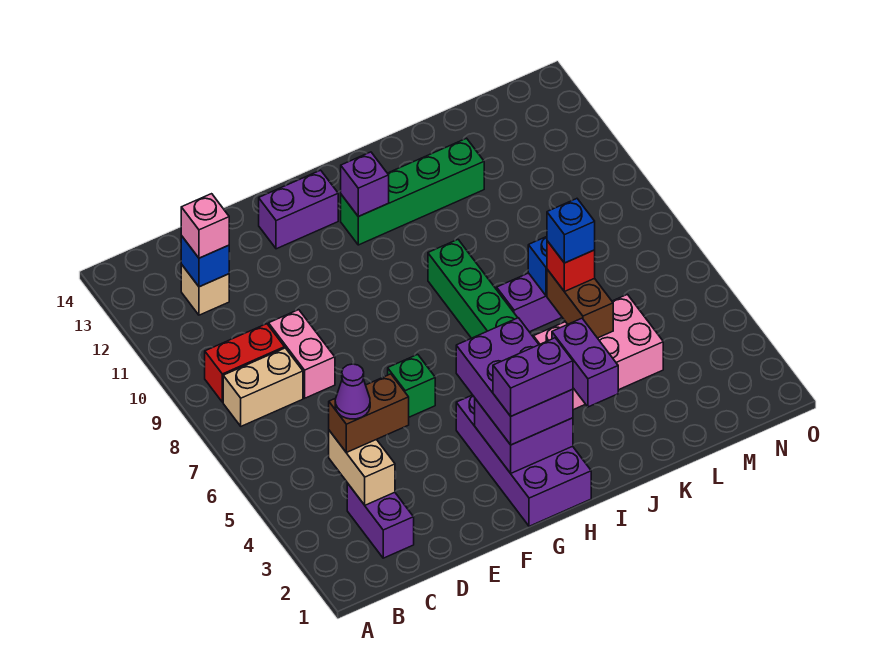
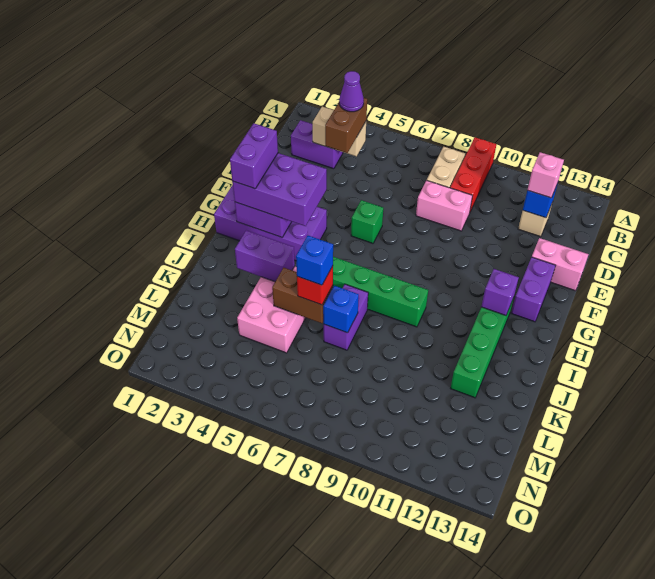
red 1x2 brick [205,324,285,402] -> red 1x3 brick [450,137,496,212]
none -> pink 1x2 brick [532,238,589,291]

